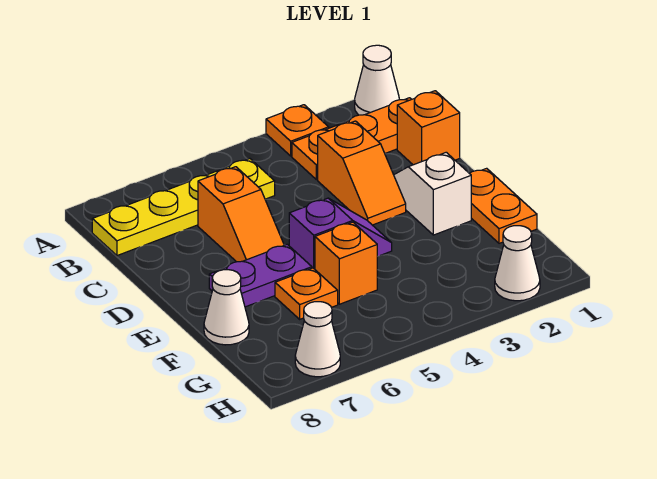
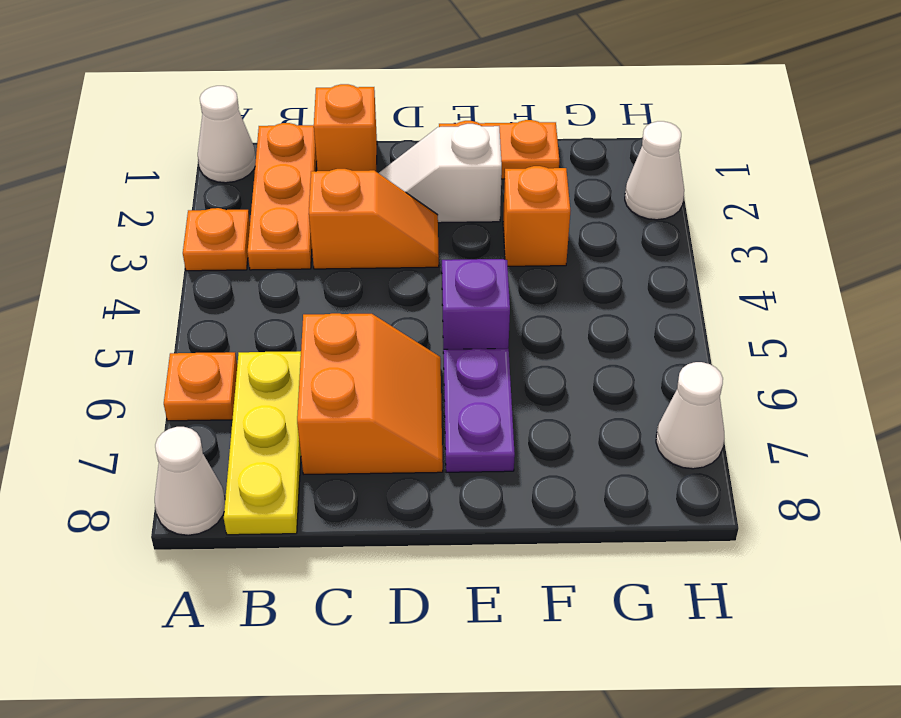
yellow 1x4 plate [92,159,275,256] -> yellow 1x3 plate [224,351,301,535]
orange 1x2 slope [198,167,284,262] -> orange 2x2 slope [297,313,443,474]
orange 1x1 brick [315,222,377,304] -> orange 1x1 brick moved to [503,166,570,266]
orange 1x1 plate [275,268,338,319] -> orange 1x1 plate moved to [164,352,237,421]
white 1x1 cone [204,270,249,345] -> white 1x1 cone moved to [155,427,225,535]

